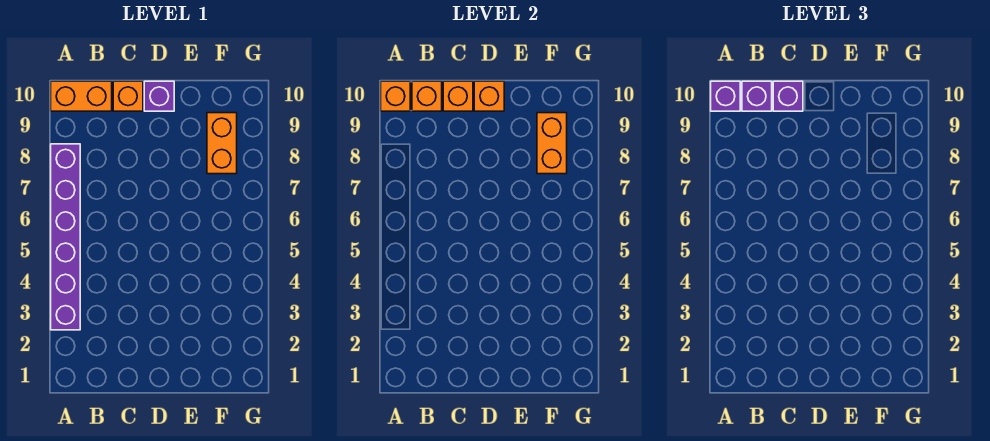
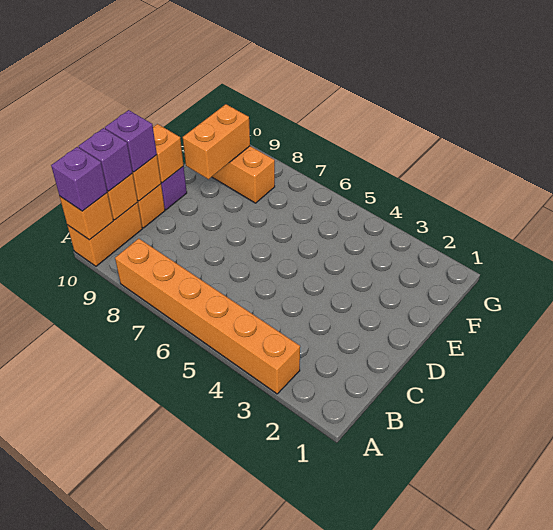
purple 1x6 brick [51,144,80,330] -> orange 1x6 brick [115,238,300,394]
orange 1x2 brick [537,113,567,174] -> orange 1x2 brick turned to [183,104,250,179]

